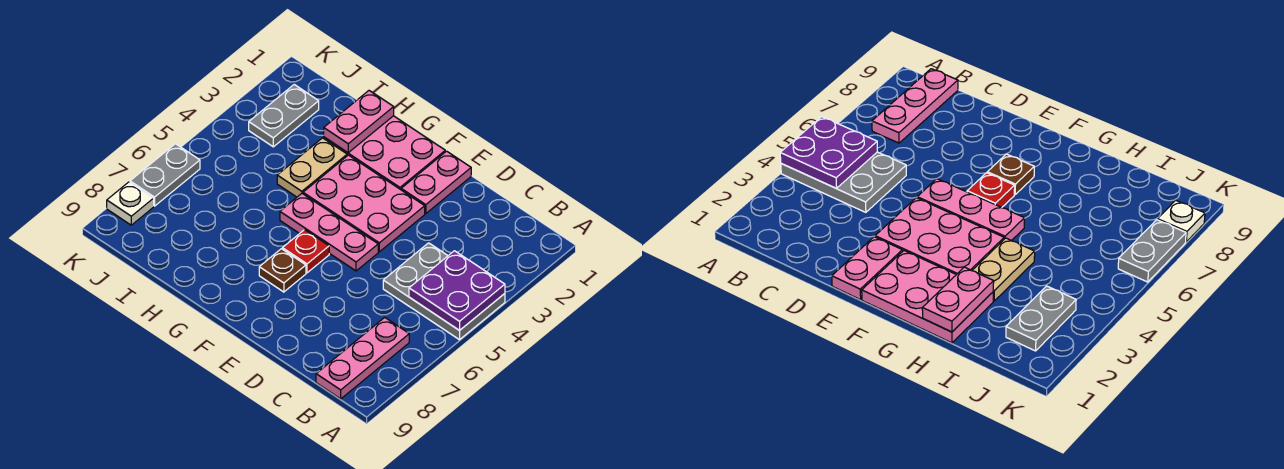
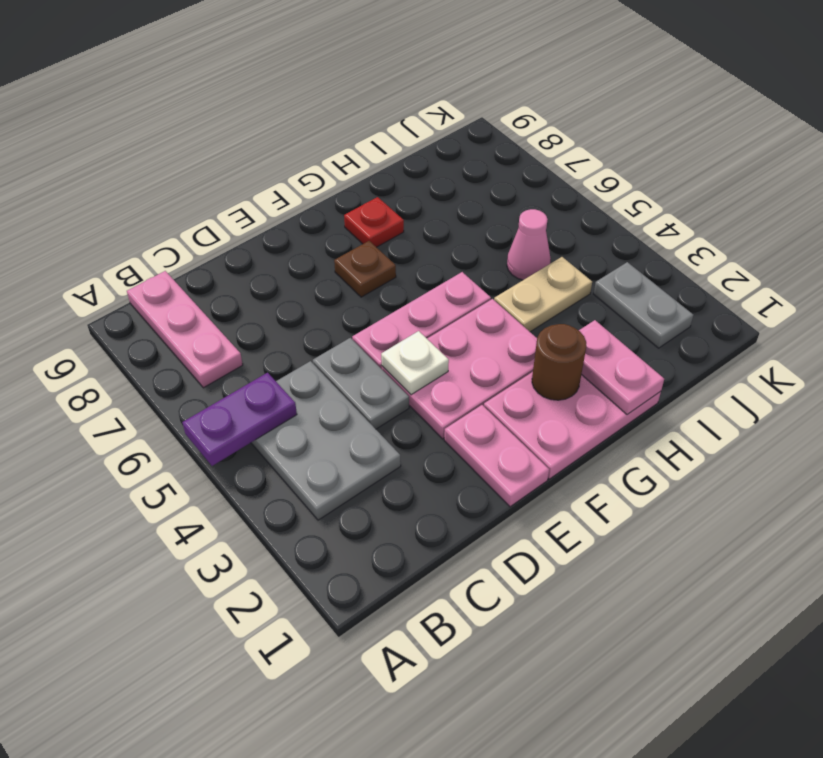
grey 2x3 plate [383,243,505,340] -> grey 2x3 plate turned to [251,361,401,520]
purple 2x2 plate [409,251,505,330] -> purple 1x2 plate [182,373,297,466]
red 1x1 plate [282,230,329,273] -> red 1x1 plate moved to [344,197,404,247]
none -> brown 1x1 round brick [532,324,586,400]
tan 1x2 plate [277,138,347,197] -> tan 1x2 plate turned to [494,257,592,332]
none -> pink 1x1 cone [507,209,551,280]
grey 1x2 plate [130,144,200,206] -> grey 1x2 plate moved to [313,338,409,429]
white 1x1 plate [107,182,154,225] -> white 1x1 plate moved to [381,331,449,395]

